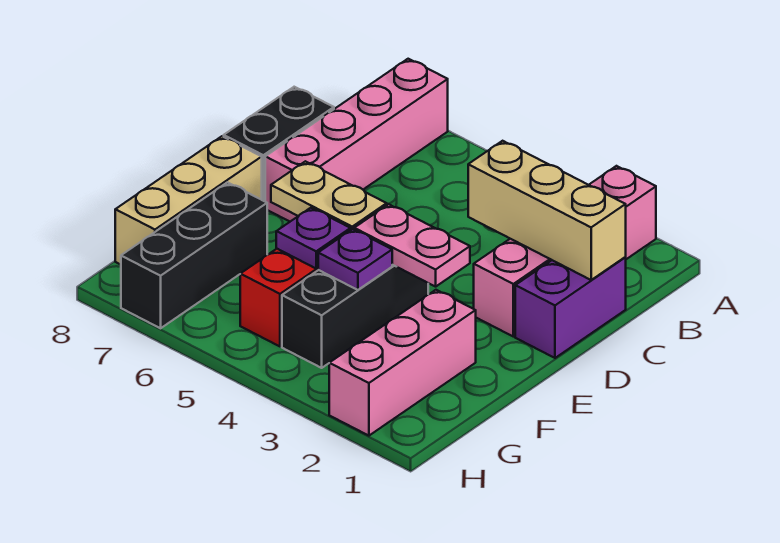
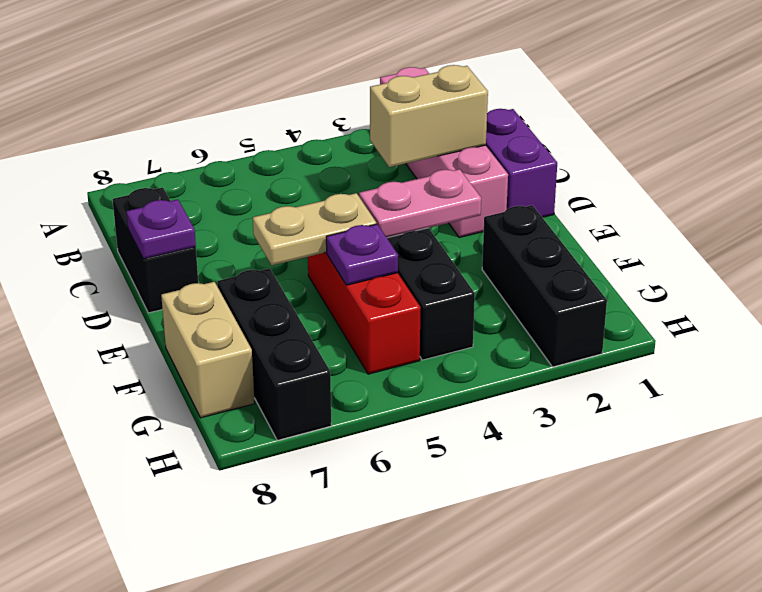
pink 1x4 brick [265,59,448,221] -> none
tan 1x3 brick [468,141,626,280] -> tan 1x2 brick [370,65,488,167]
tan 1x3 brick [115,136,262,265] -> tan 1x2 brick [161,282,255,418]
pink 1x3 brick [329,290,476,436] -> black 1x3 brick [482,205,607,367]
purple 1x1 plate [318,229,392,290] -> purple 1x1 plate moved to [126,199,196,259]

